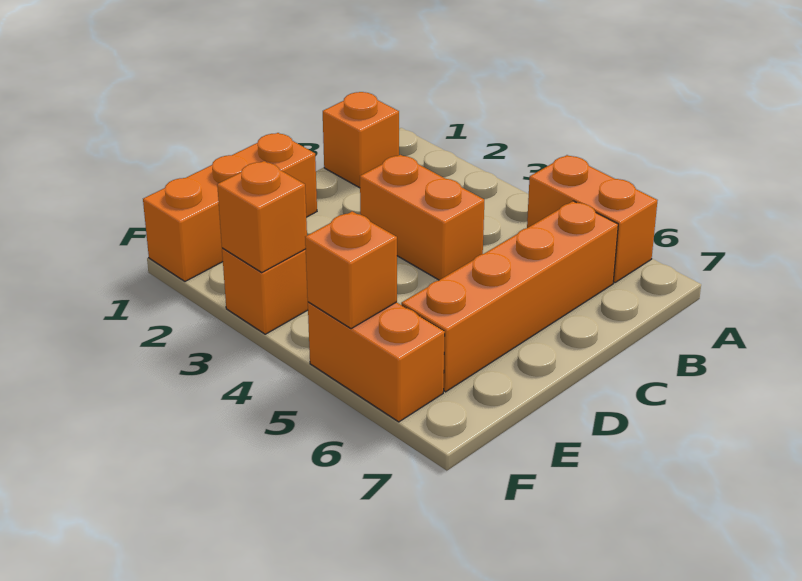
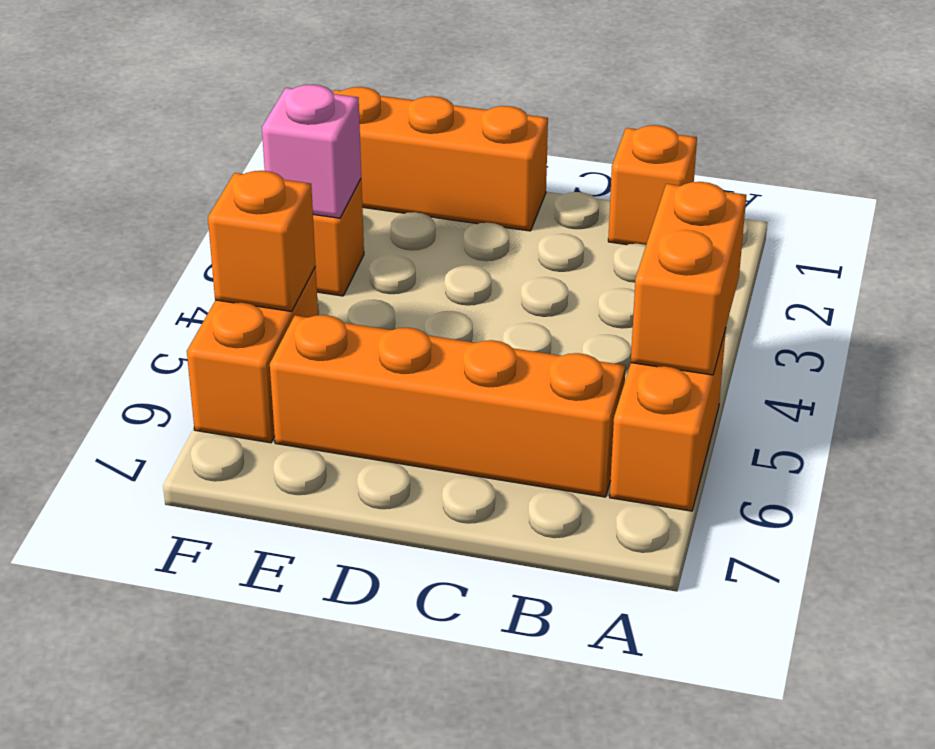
orange 1x2 brick [360,155,484,280] -> orange 1x2 brick moved to [631,182,746,375]
orange 1x1 brick [217,161,307,272] -> pink 1x1 brick [262,85,361,218]

